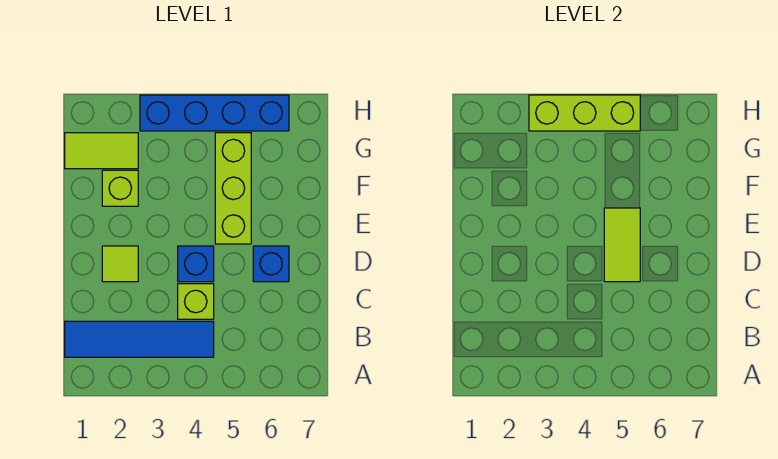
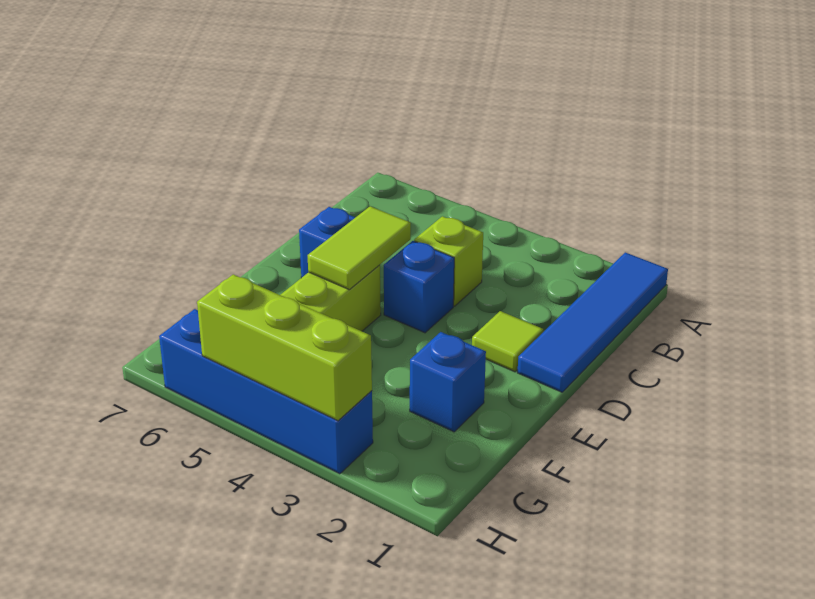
blue 1x4 tile [65,321,214,357] -> blue 1x4 tile turned to [518,252,668,392]
lime 1x1 brick [102,170,138,206] -> blue 1x1 brick [410,332,486,432]
lime 1x2 tile [65,133,138,169] -> none

